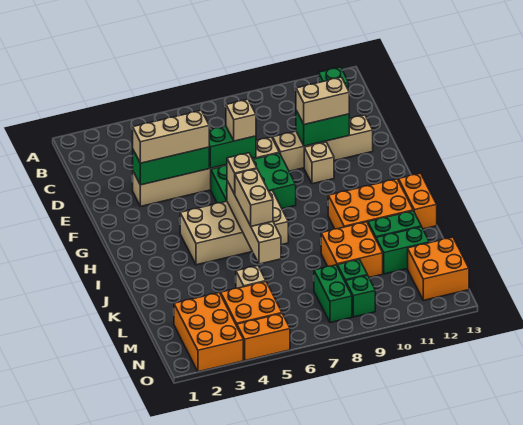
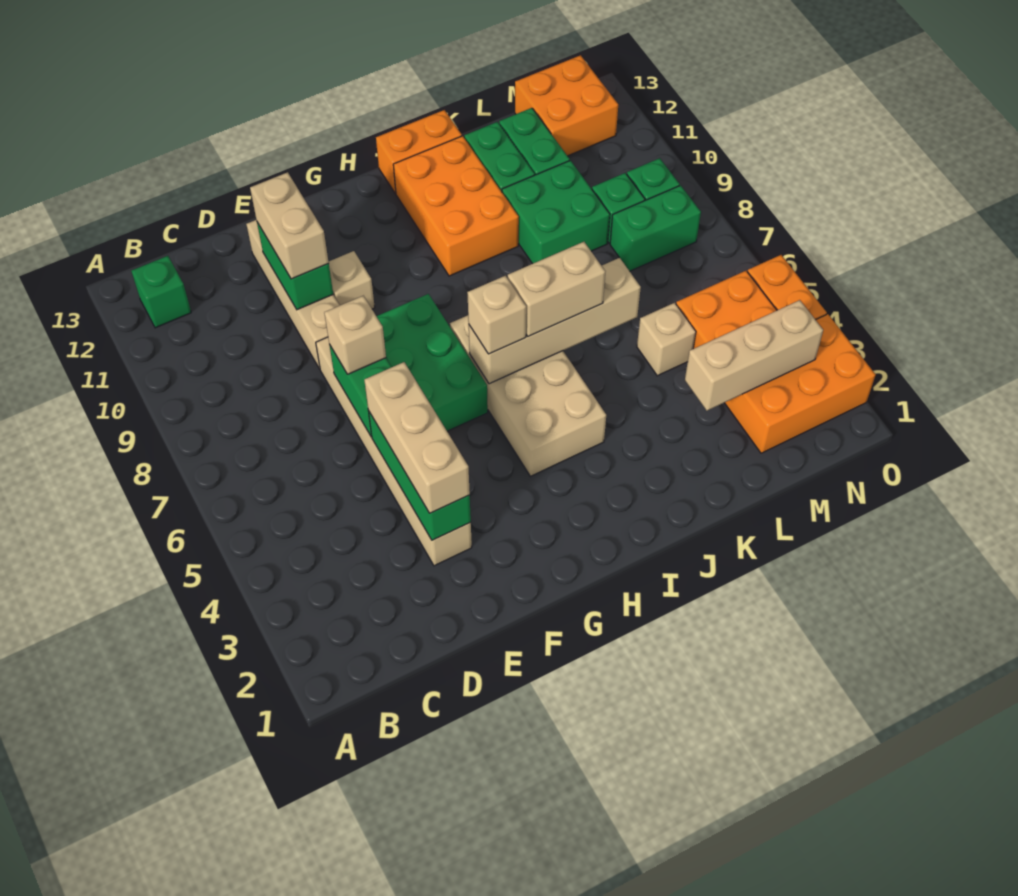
orange 2x2 brick [321,222,383,278] -> green 2x2 brick [502,160,610,264]
none -> tan 1x3 brick [685,300,823,411]

